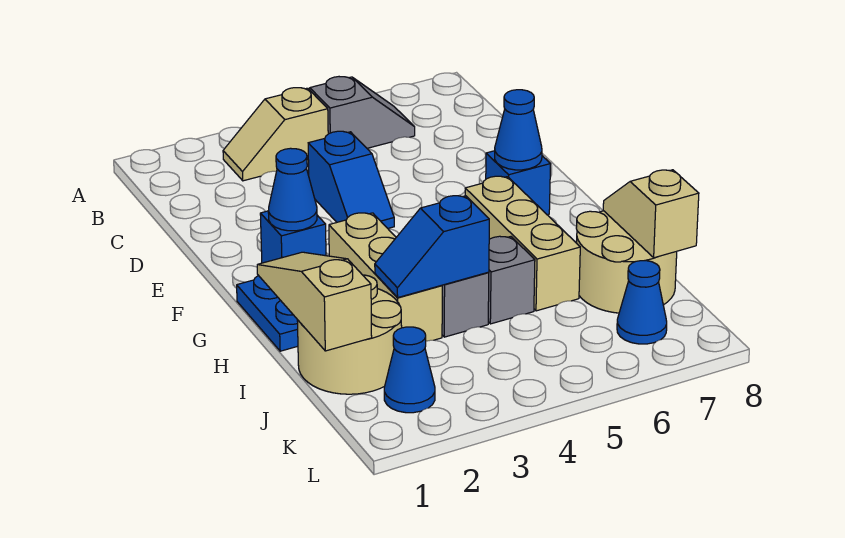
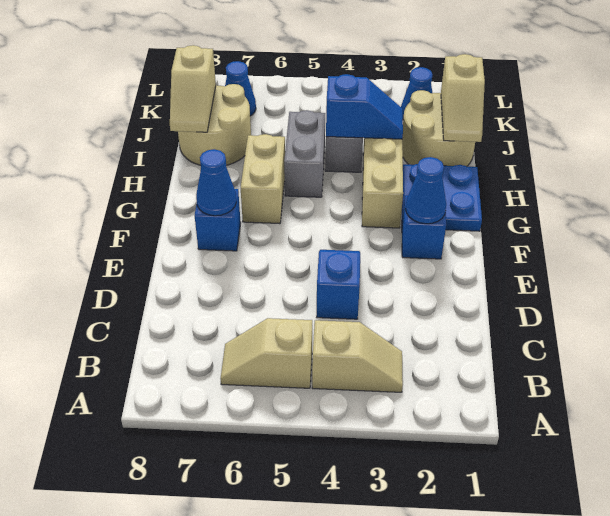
grey 1x2 slope [310,77,415,148] -> tan 1x2 slope [221,318,312,388]
tan 1x3 brick [465,176,580,311] -> tan 1x2 brick [241,134,285,224]
tan 1x3 slope [257,252,372,351] -> tan 1x2 slope [441,54,485,142]
grey 1x1 brick [488,236,535,324] -> grey 1x2 brick [284,110,325,197]

